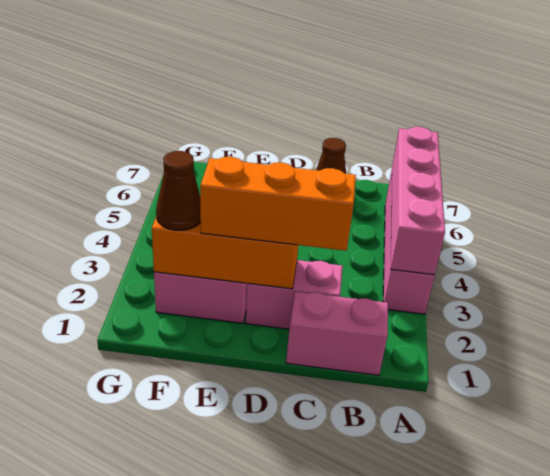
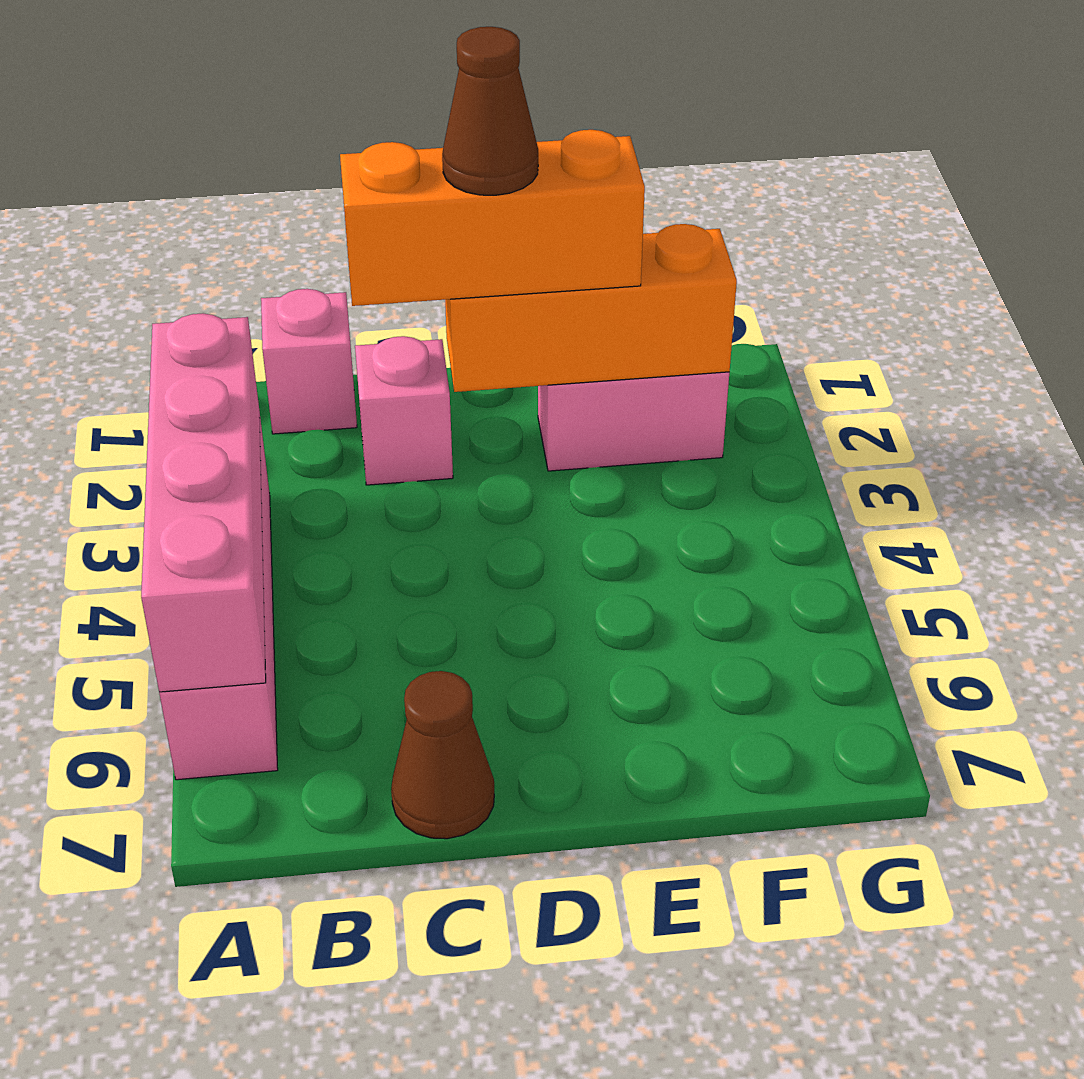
pink 1x2 brick [286,291,388,375] -> pink 1x1 brick [261,289,357,434]
pink 1x2 brick [246,260,343,329] -> pink 1x1 brick [355,336,453,485]
brown 1x1 cone [156,151,201,230] -> brown 1x1 cone moved to [442,27,538,195]

